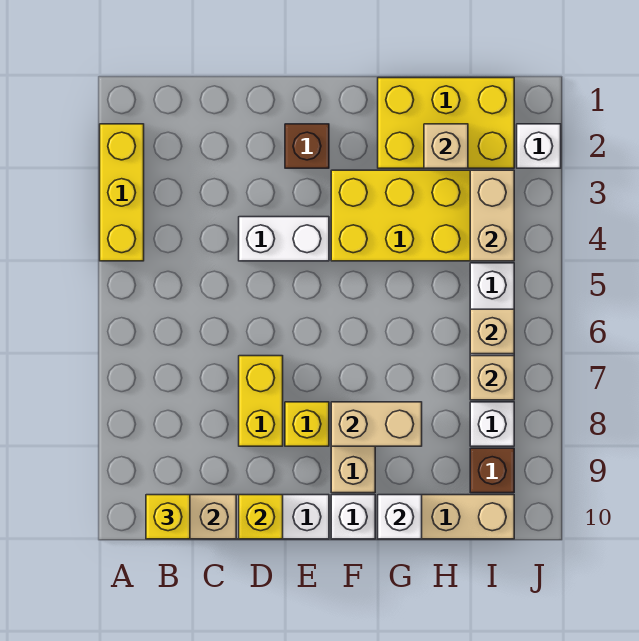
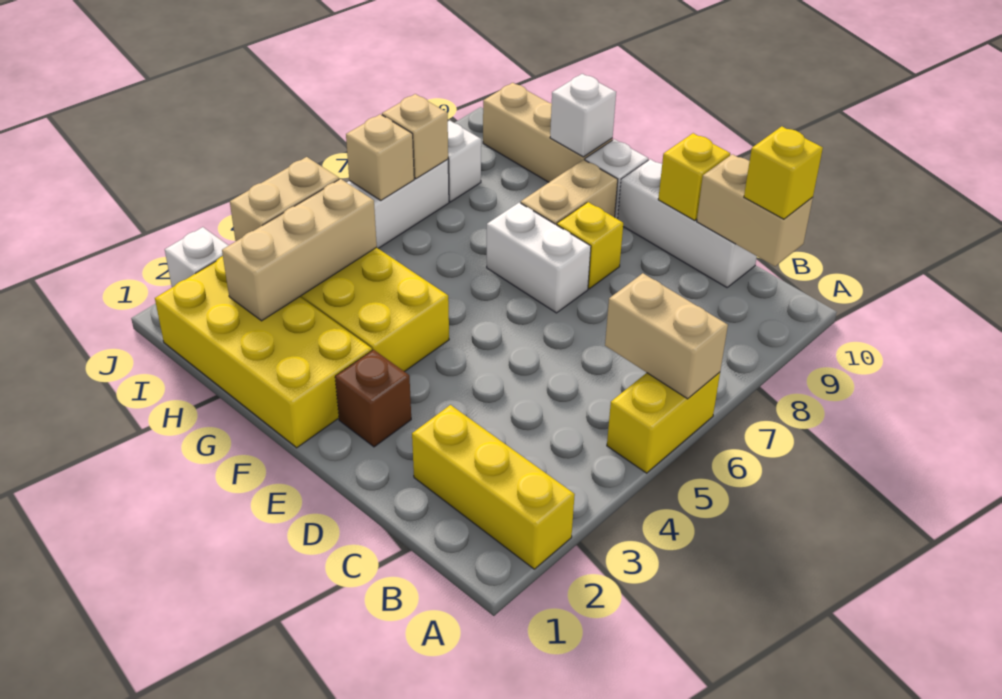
yellow 1x3 brick [100,124,144,261] -> yellow 1x3 brick turned to [412,405,575,569]
white 1x2 brick [239,217,329,261] -> white 1x2 brick moved to [487,203,591,313]
yellow 1x2 brick [239,356,283,446] -> yellow 1x2 brick moved to [607,372,720,473]
tan 1x2 brick [331,402,422,446] -> tan 1x2 brick moved to [605,273,728,399]
yellow 2x3 brick [378,78,514,168] -> yellow 2x4 brick [155,256,372,448]
tan 1x1 brick [424,124,468,168] -> tan 1x3 brick [222,179,377,321]
brown 1x1 brick [470,448,514,493] -> none

